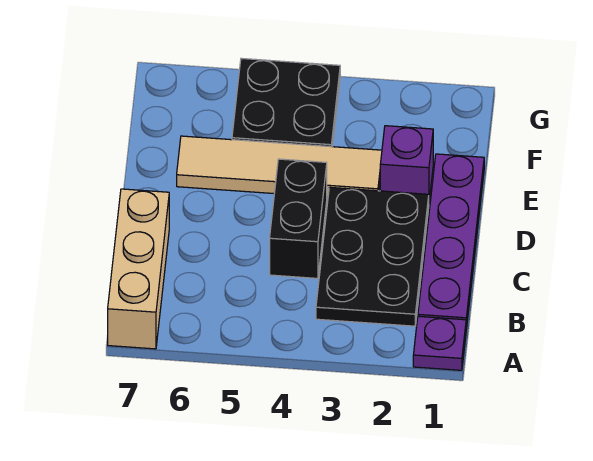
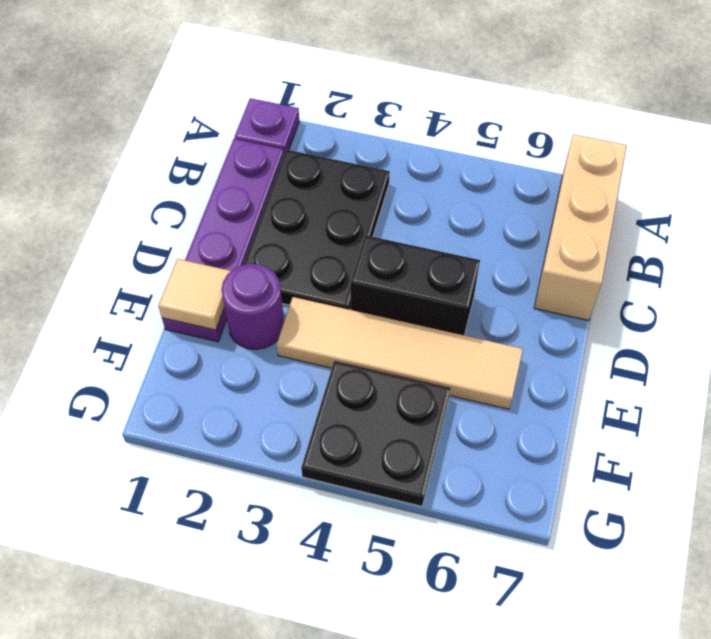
black 1x2 brick [270,159,327,278] -> black 1x2 brick turned to [350,235,480,335]
none -> tan 1x1 tile [158,259,231,330]
purple 1x1 brick [380,126,433,200] -> purple 1x1 round brick [222,264,284,350]

